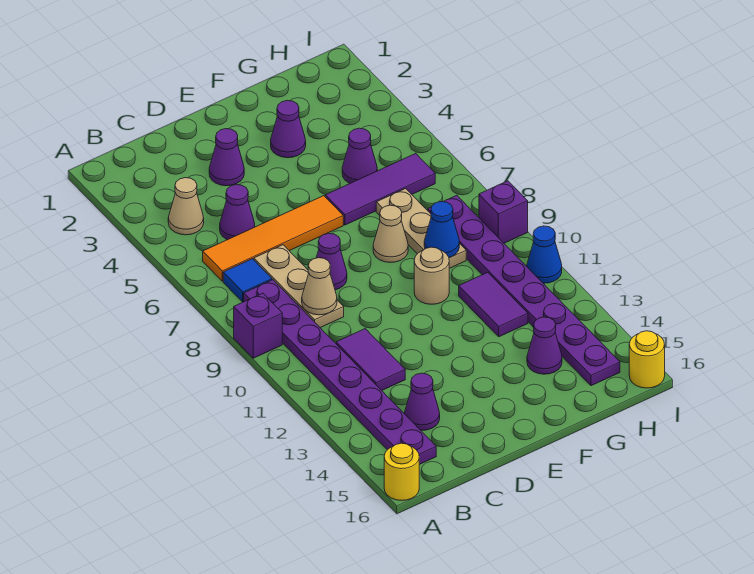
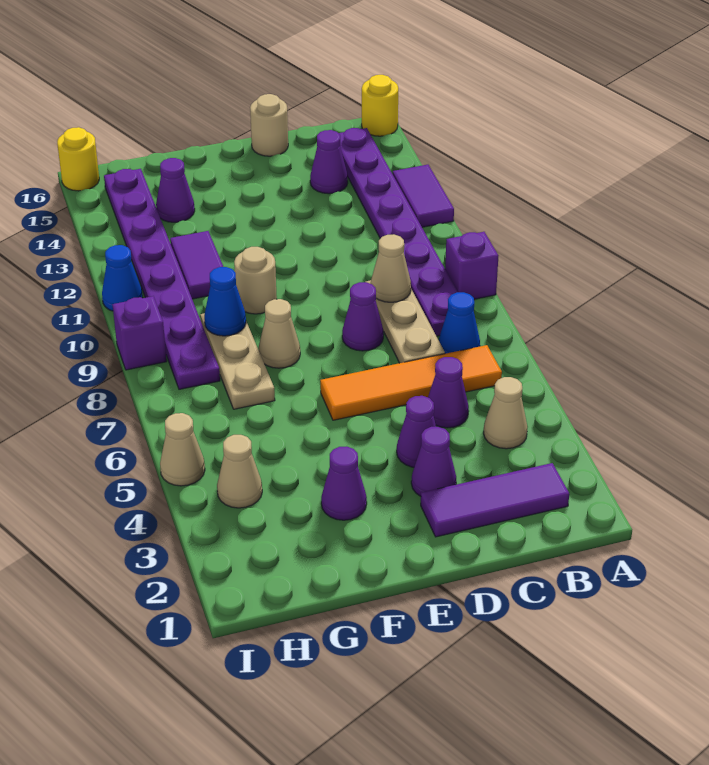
blue 1x1 tile [223,259,272,302] -> blue 1x1 cone [439,292,480,354]
purple 1x2 tile [336,329,405,390] -> purple 1x2 tile moved to [393,165,454,227]
none -> tan 1x1 round brick [250,94,288,156]
purple 1x3 tile [325,153,435,225] -> purple 1x3 tile moved to [421,463,569,537]
purple 1x1 cone [342,128,377,183] -> purple 1x1 cone moved to [397,396,436,467]
none -> tan 1x1 cone [217,435,262,508]
none -> tan 1x1 cone [160,413,205,486]

